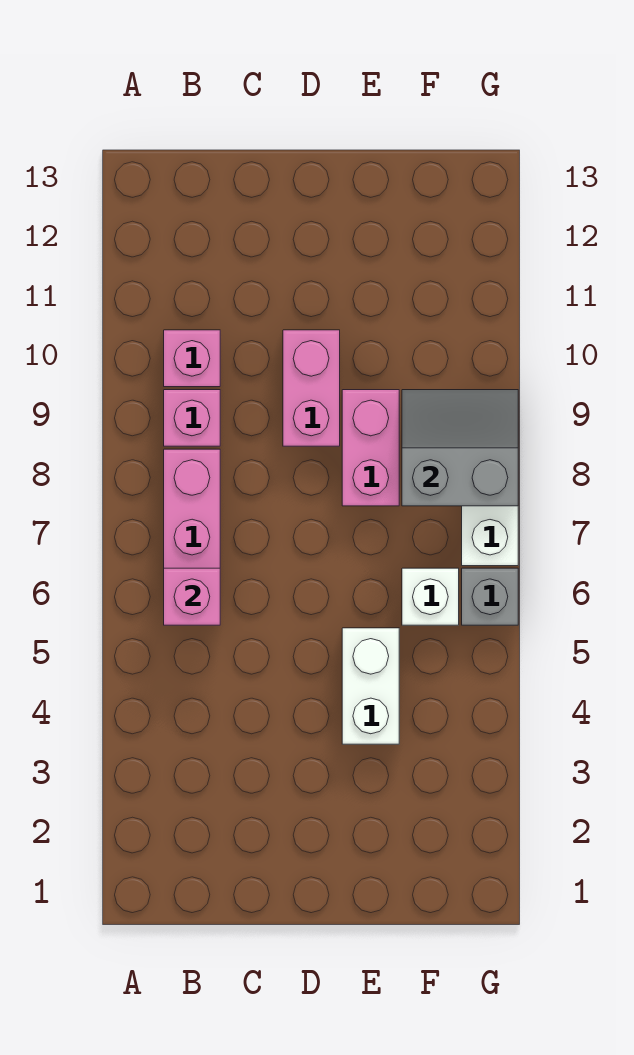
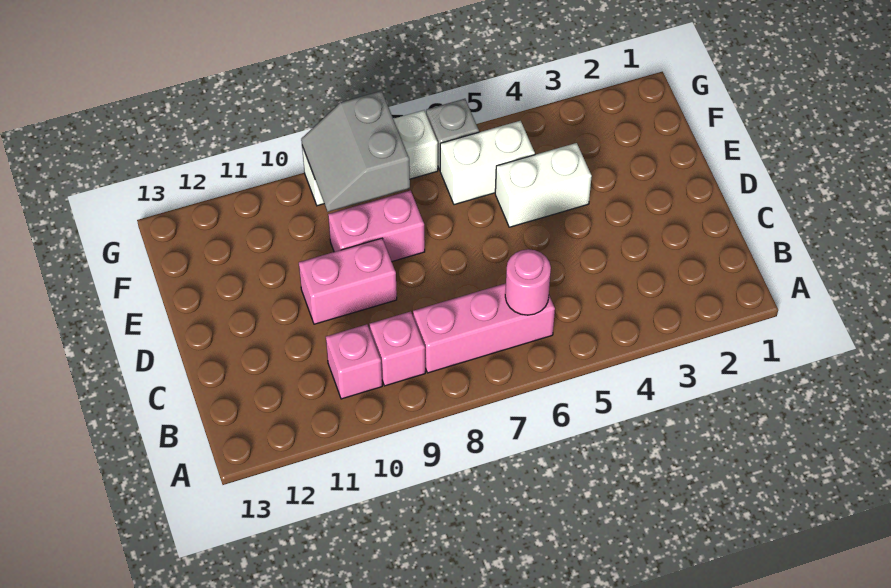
pink 1x1 brick [164,568,220,625] -> pink 1x1 round brick [505,249,551,315]
white 1x1 brick [402,568,459,625] -> white 1x2 brick [440,121,535,205]

